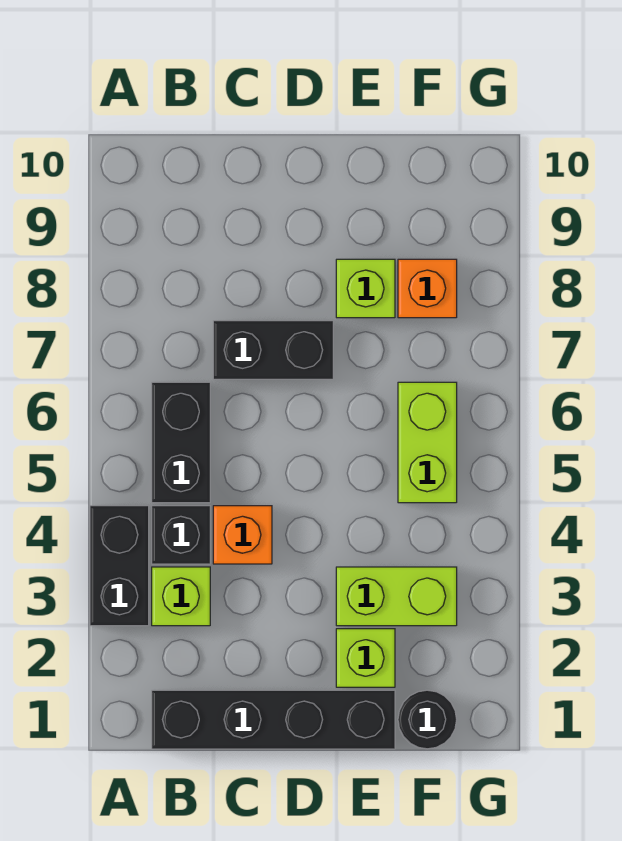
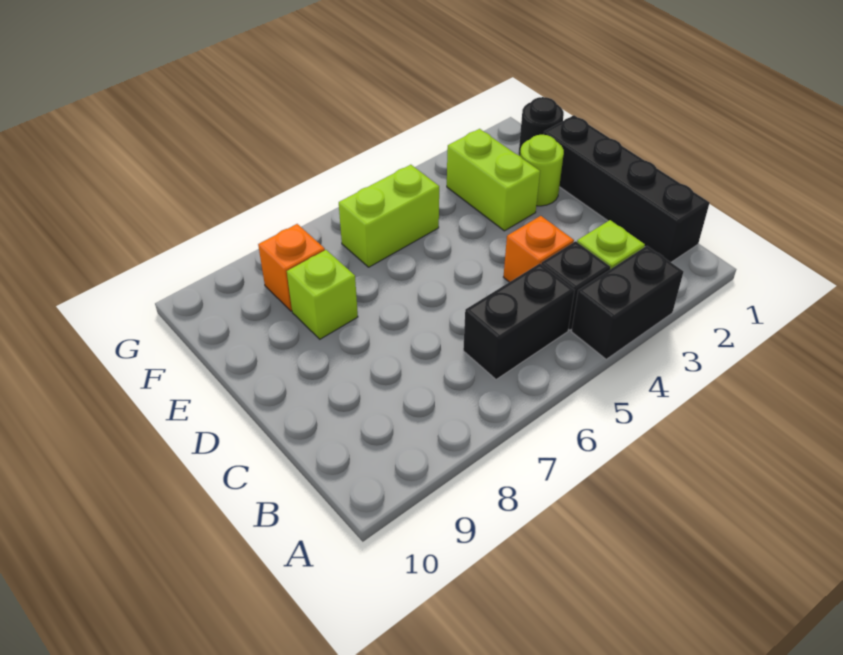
black 1x2 brick [213,321,333,379] -> none
lime 1x1 brick [336,629,395,687] -> lime 1x1 round brick [520,135,564,206]

